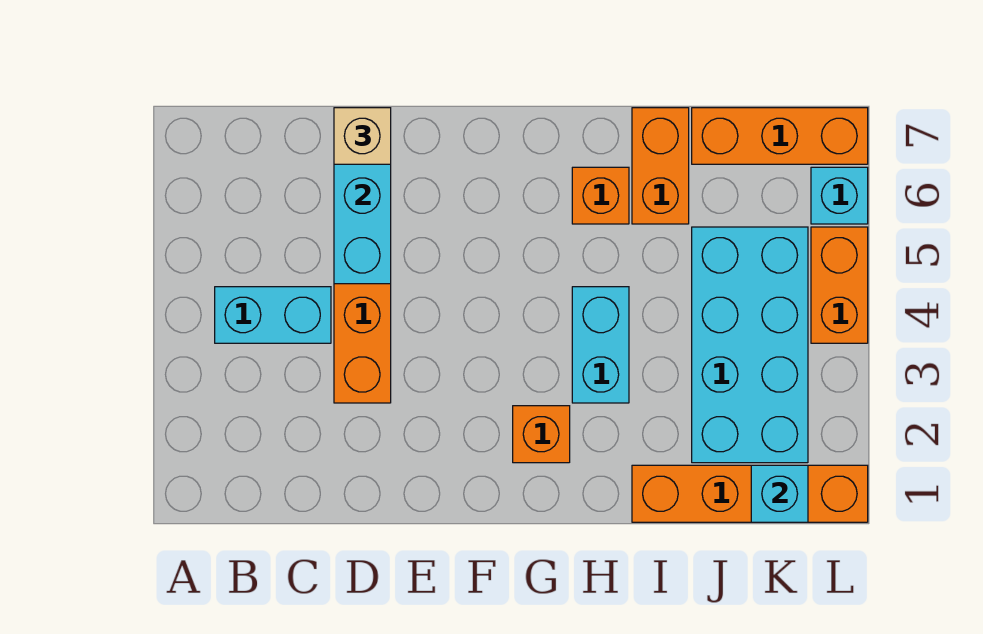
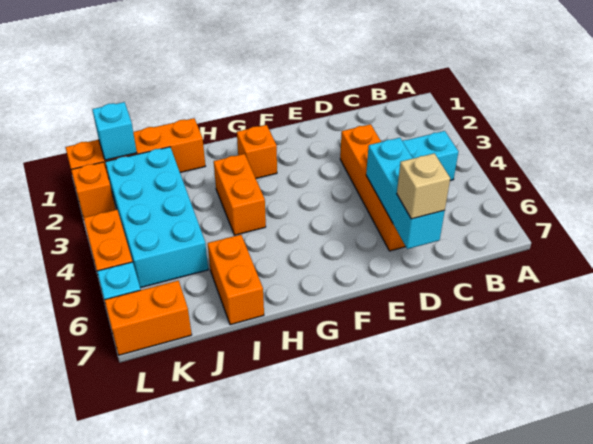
cyan 1x2 brick [572,287,629,403] -> orange 1x2 brick [214,154,266,235]
orange 1x1 brick [572,167,629,224] -> orange 1x1 brick moved to [71,162,115,218]
orange 1x3 brick [692,108,868,164] -> orange 1x2 brick [105,281,192,355]

